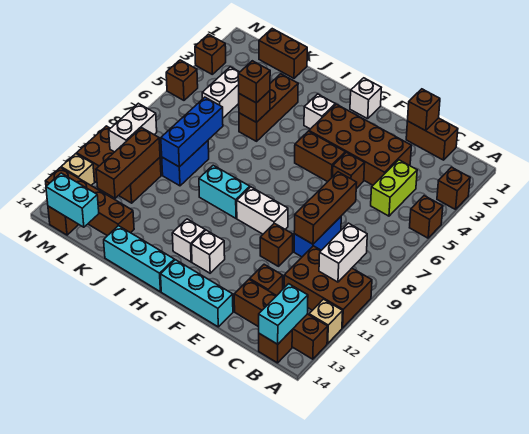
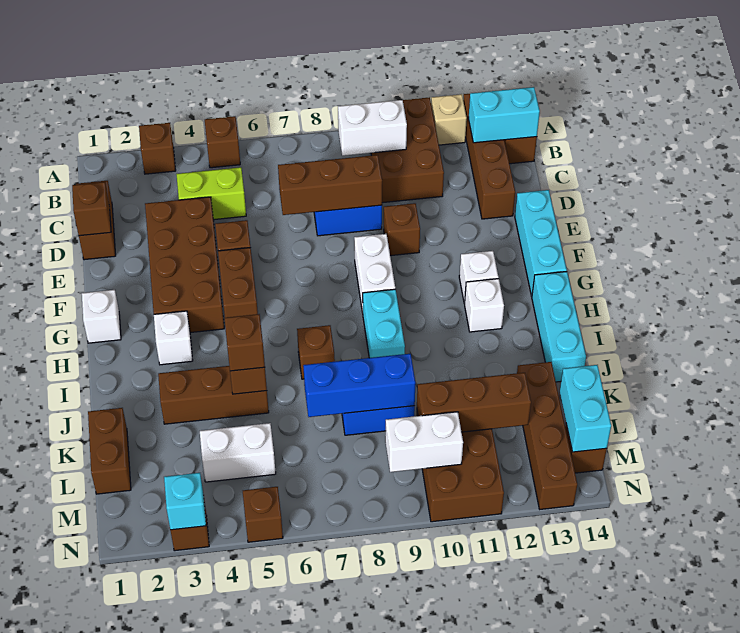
brown 1x1 brick [250,264,283,296] -> brown 1x1 brick moved to [297,325,335,379]
none -> cyan 1x1 brick [164,473,206,530]
tan 1x1 brick [61,154,95,185] -> none

